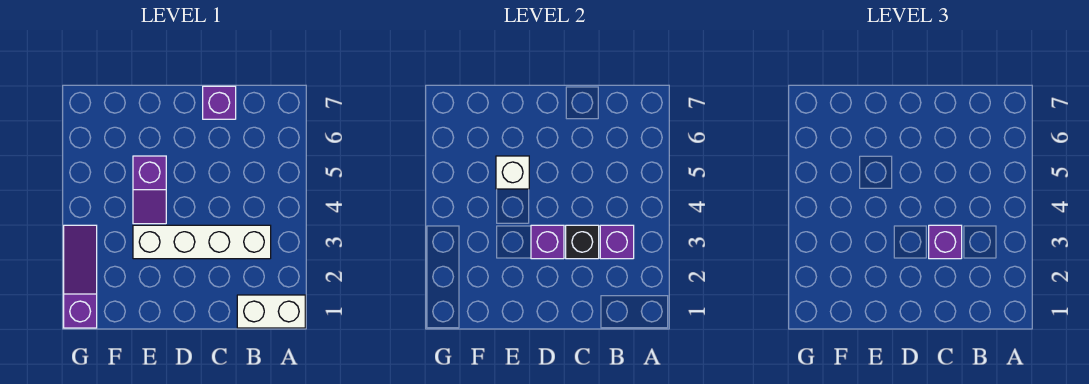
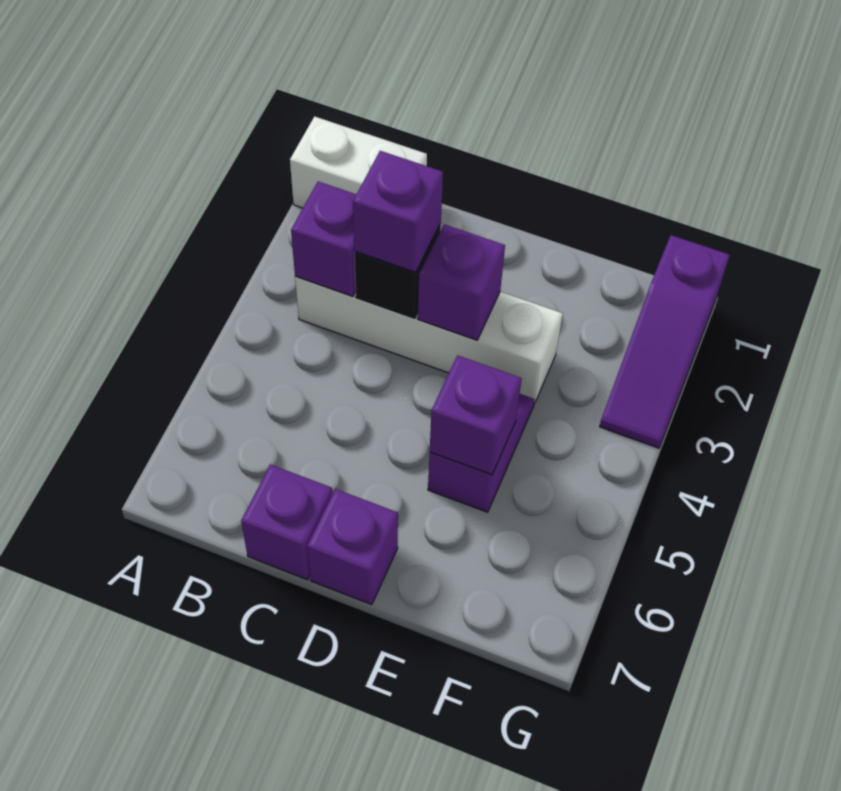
none -> purple 1x1 brick [307,489,398,605]
white 1x1 brick [496,156,529,189] -> purple 1x1 brick [430,355,522,475]

